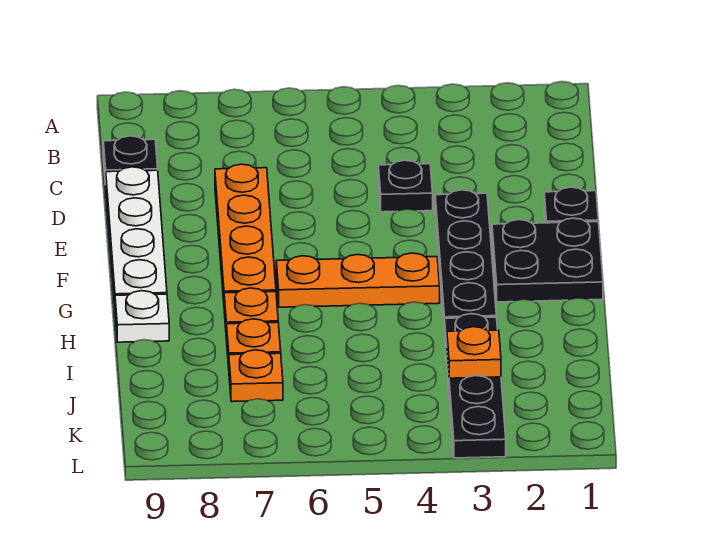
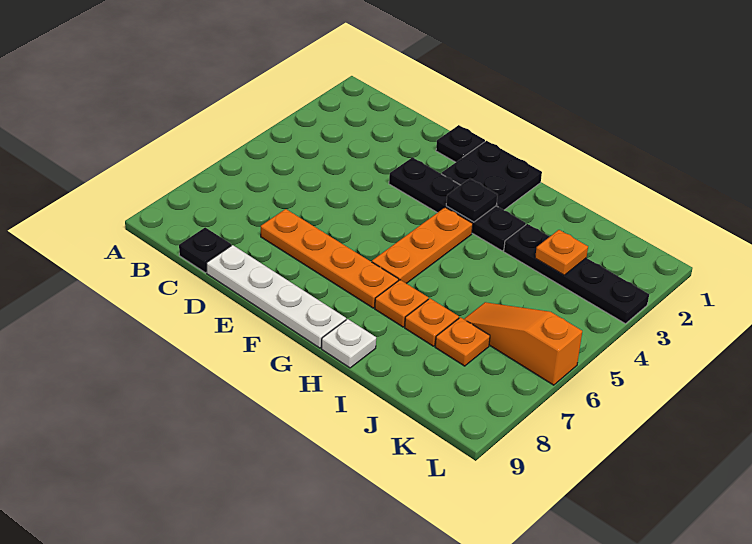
black 1x1 plate [378,160,433,212] -> black 1x1 plate moved to [446,179,498,222]
none -> orange 1x3 slope [464,302,582,385]

